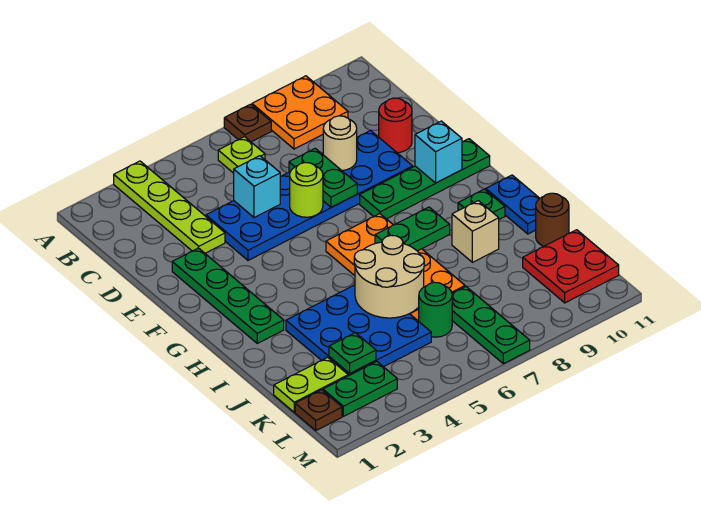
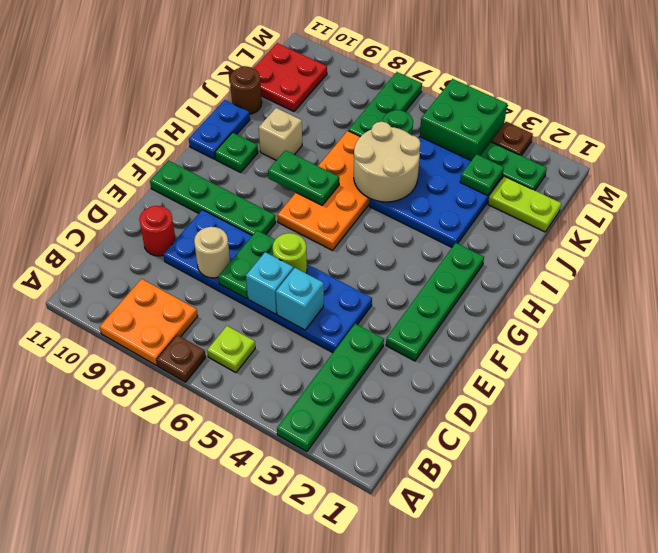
lime 1x4 plate [114,161,225,253] -> green 1x4 plate [277,324,384,452]
cyan 1x1 brick [415,121,462,183] -> cyan 1x1 brick moved to [246,252,293,314]
brown 1x1 plate [295,390,342,430] -> brown 1x1 plate moved to [491,122,533,156]
none -> green 2x2 brick [420,79,507,161]

